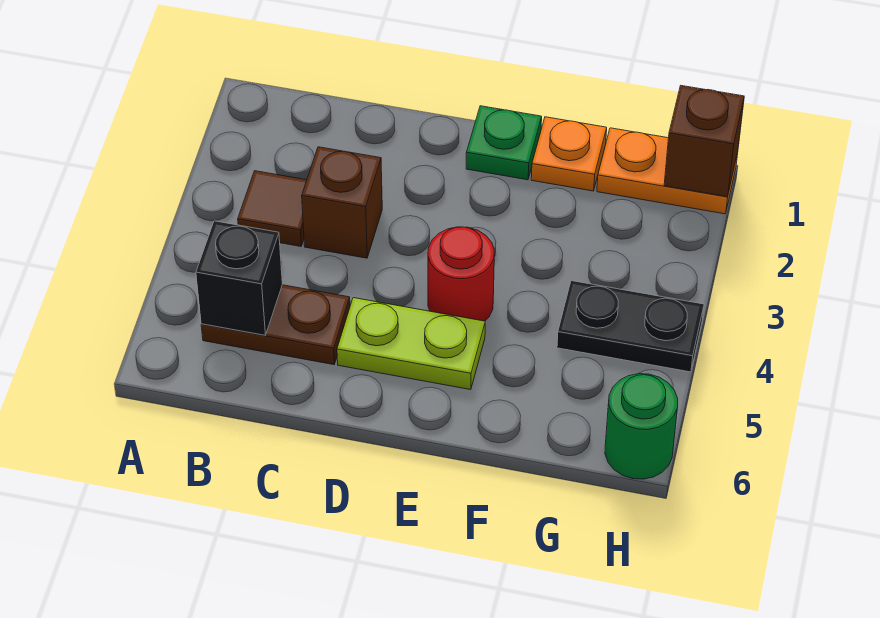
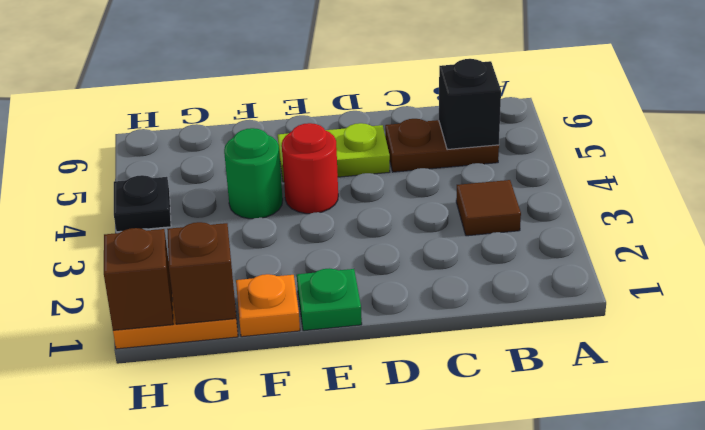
brown 1x1 brick [302,147,382,258] -> brown 1x1 brick moved to [167,222,236,324]
black 1x2 plate [557,281,704,372] -> black 1x1 plate [114,175,171,232]
green 1x1 round brick [605,374,678,479] -> green 1x1 round brick moved to [224,128,283,219]

